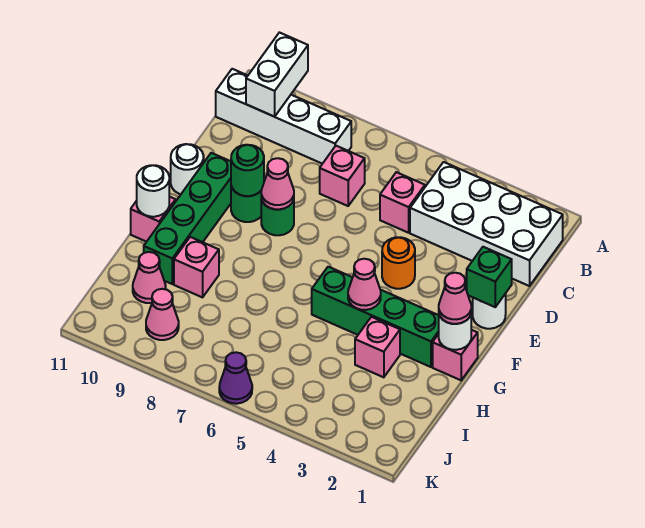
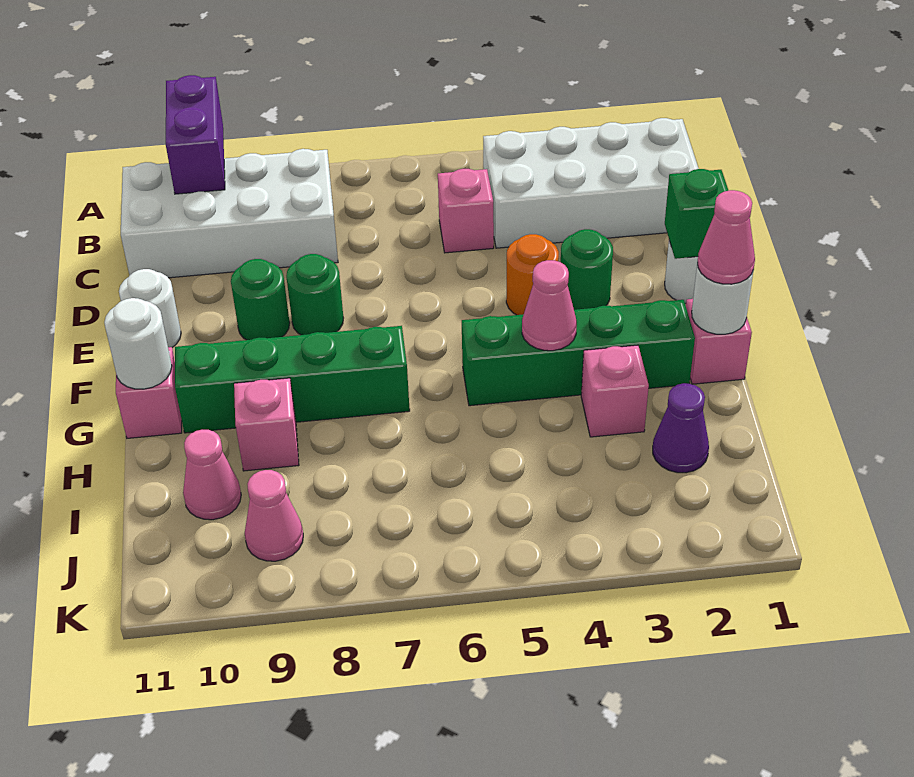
white 1x2 brick [246,32,308,117] -> purple 1x2 brick [166,75,225,194]
white 1x4 brick [216,69,351,164] -> white 2x4 brick [121,149,338,278]
pink 1x1 brick [320,146,365,206] -> none
pink 1x1 cone [261,158,294,209] -> none
green 1x1 round brick [231,145,264,196] -> green 1x1 round brick moved to [561,229,613,310]
green 1x4 brick [144,153,231,284] -> green 1x4 brick turned to [175,326,410,433]
purple 1x1 cone [219,352,252,404] -> purple 1x1 cone moved to [653,383,709,473]

